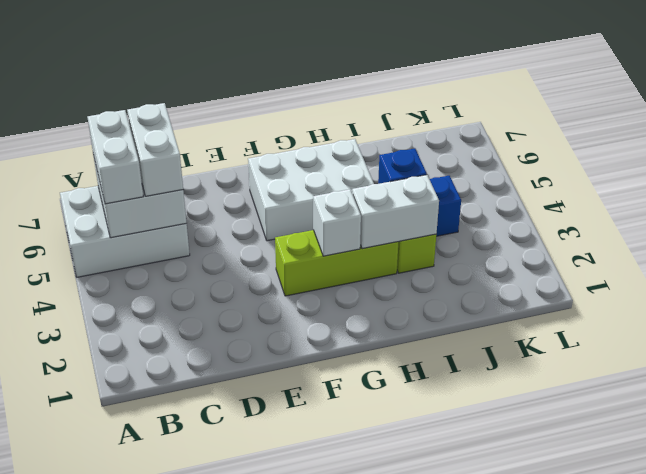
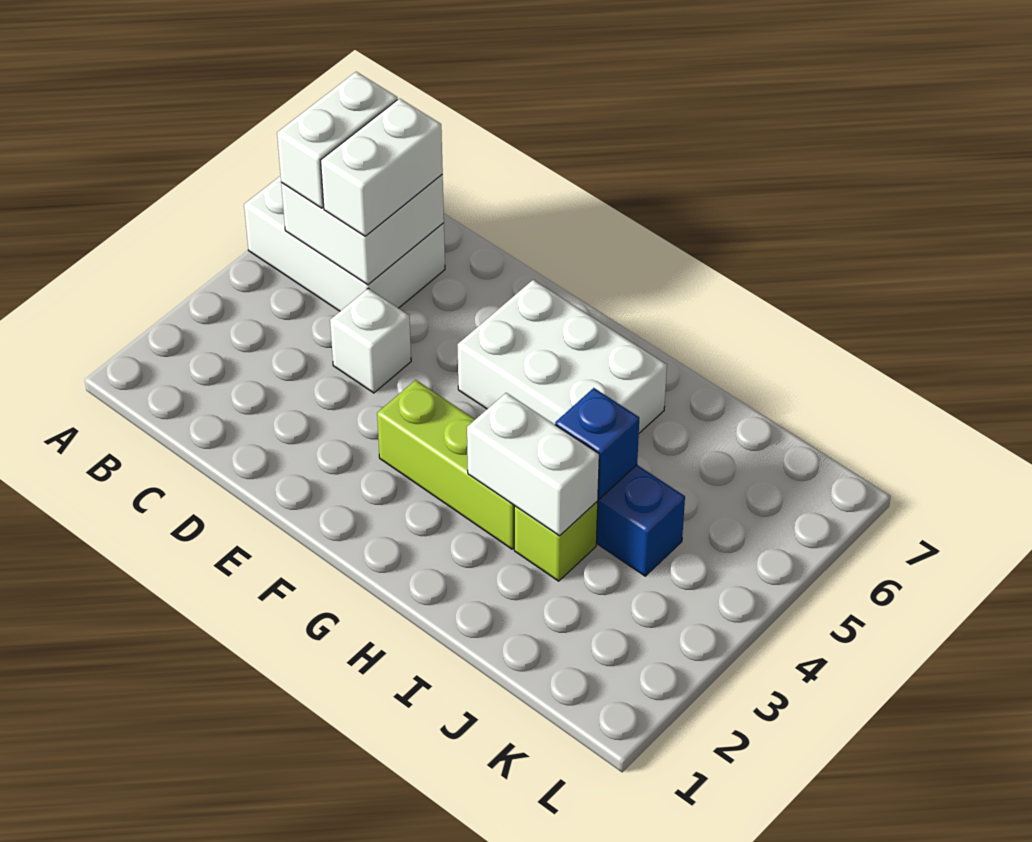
white 1x1 brick [313,189,361,256] -> white 1x1 brick moved to [330,289,411,393]

